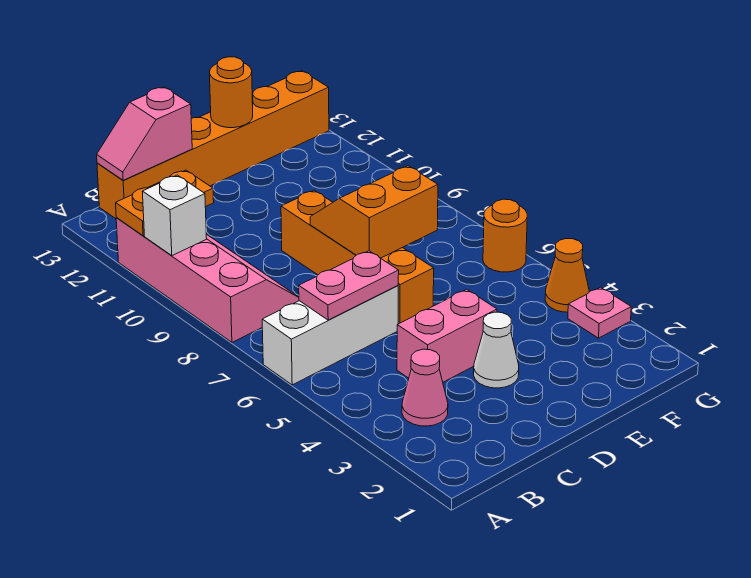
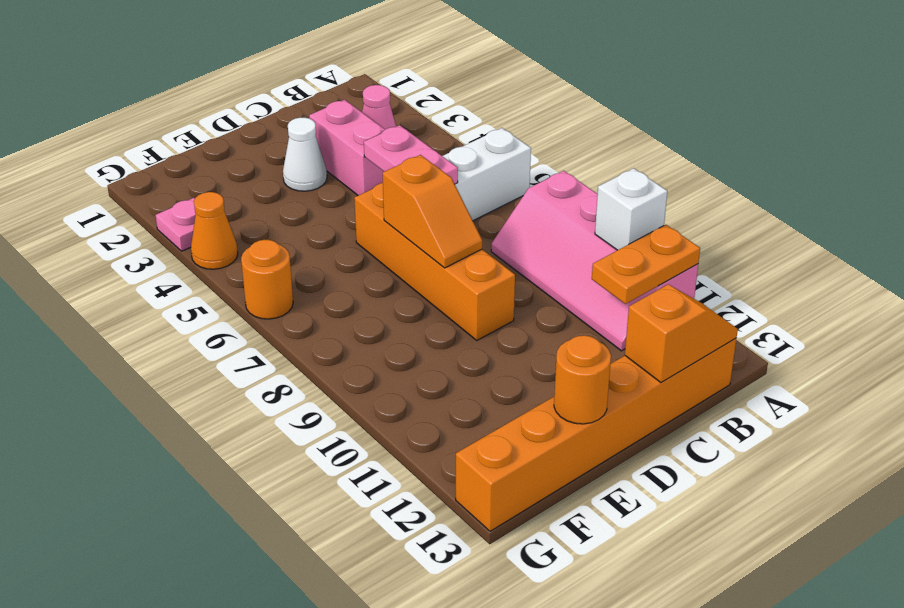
pink 1x2 plate [299,251,399,320] -> pink 1x2 plate turned to [364,125,458,184]
pink 1x2 slope [97,87,192,180] -> orange 1x2 slope [625,285,738,383]
pink 1x2 brick [397,289,497,382] -> pink 1x2 brick turned to [309,100,385,195]
orange 2x2 slope [310,166,438,258] -> orange 1x2 slope [383,155,482,268]

